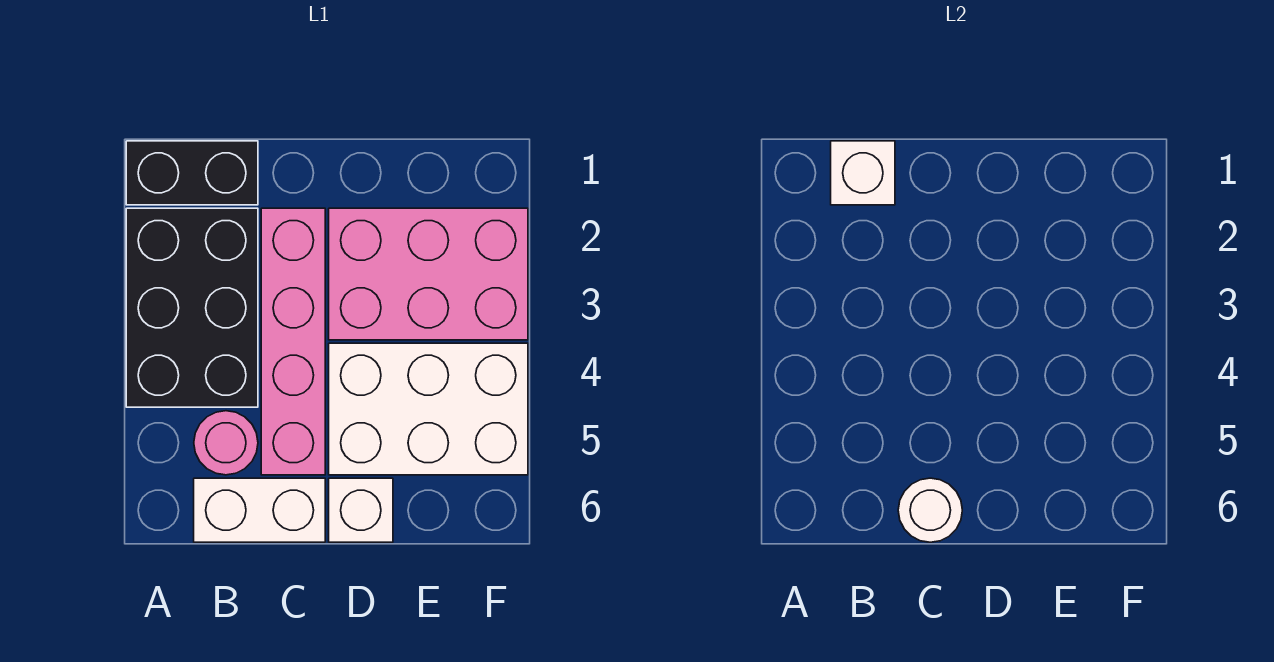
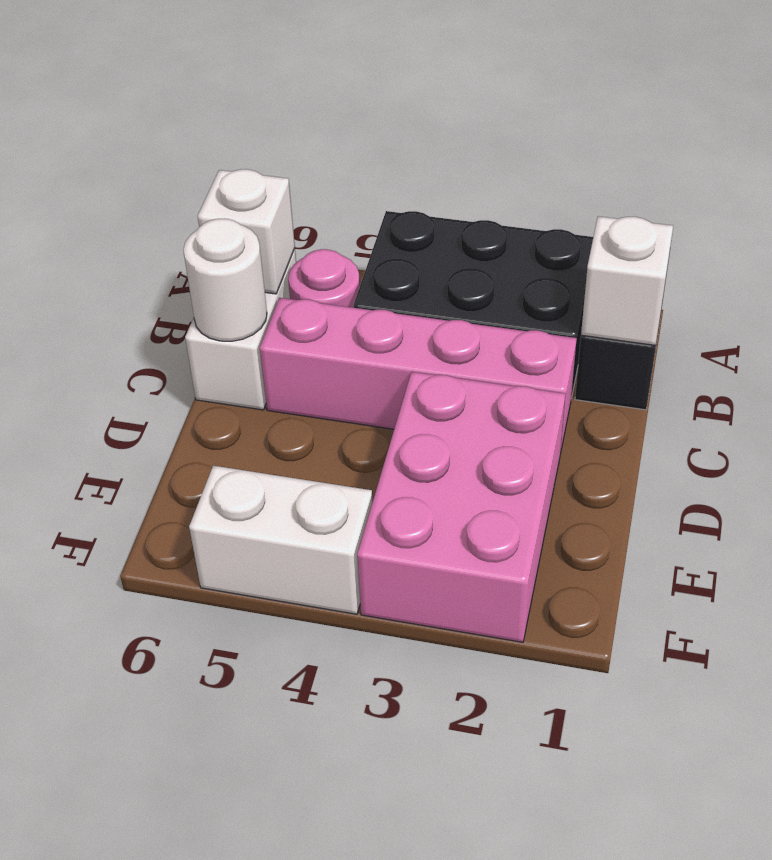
white 2x3 brick [329,343,528,475] -> white 1x2 brick [189,466,373,614]
white 1x1 brick [329,478,393,542] -> white 1x1 brick moved to [198,169,295,294]

